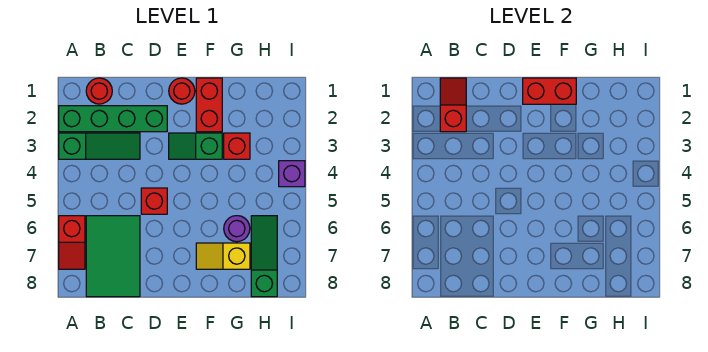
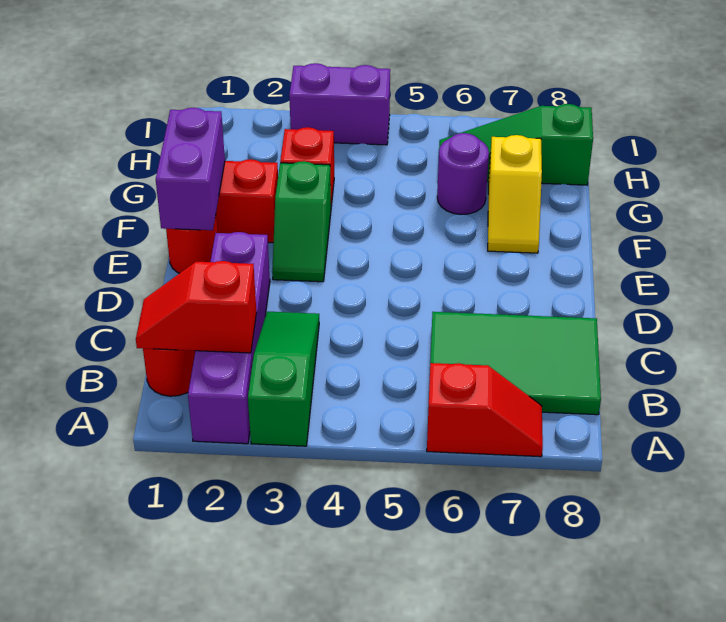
green 1x4 brick [59,106,167,132] -> purple 1x4 brick [188,232,270,444]
red 1x1 brick [141,188,167,214] -> none
red 1x2 brick [523,78,576,104] -> purple 1x2 brick [156,108,225,230]
purple 1x1 brick [279,161,305,187] -> purple 1x2 brick [289,63,390,145]

